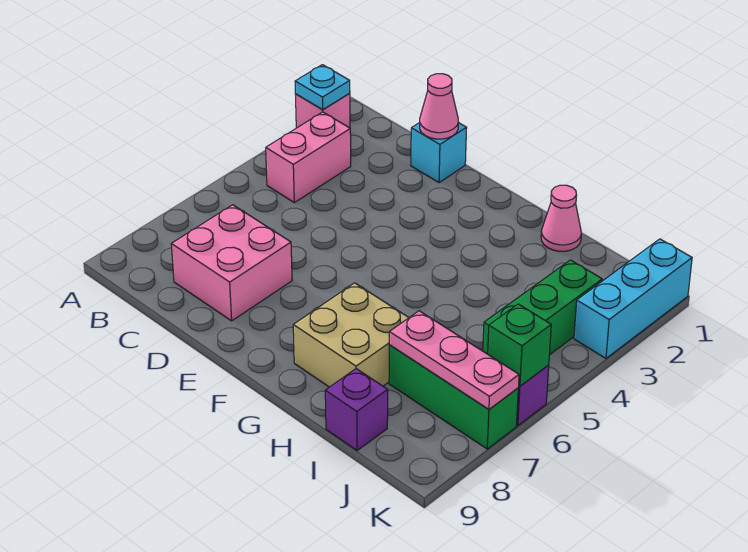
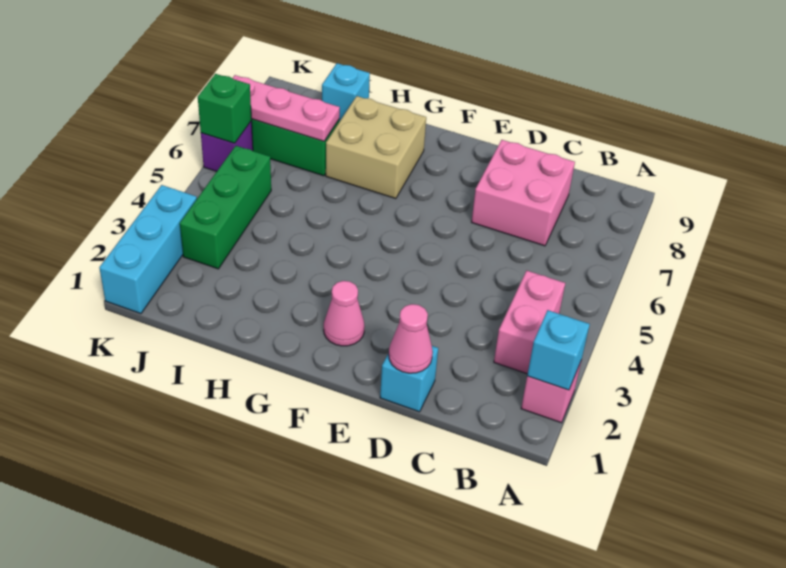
cyan 1x1 plate [295,65,350,110] -> cyan 1x1 brick [527,310,590,390]
pink 1x1 cone [541,185,581,251] -> pink 1x1 cone moved to [324,281,364,346]
purple 1x1 brick [325,369,388,451] -> cyan 1x1 brick [322,63,370,122]

